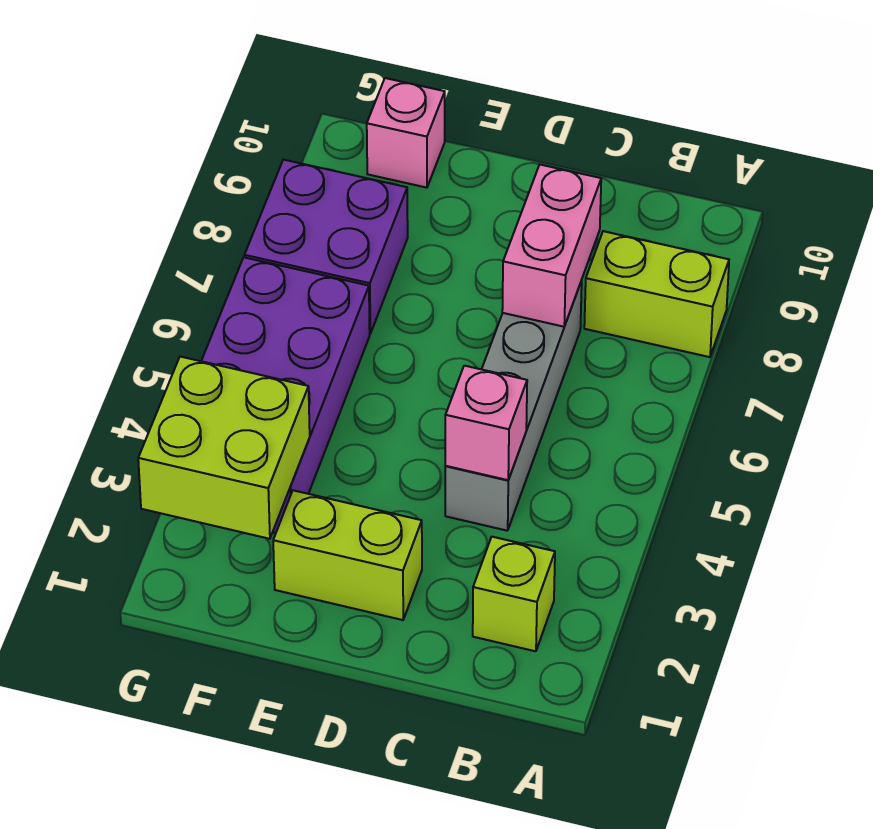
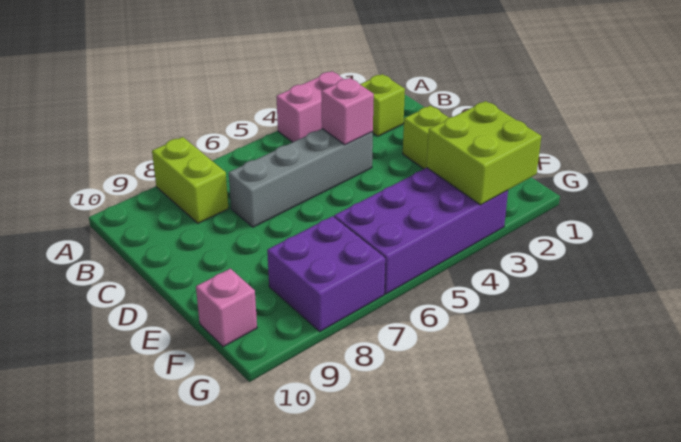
pink 1x2 brick [502,164,601,327] -> pink 1x2 brick moved to [276,71,343,142]

